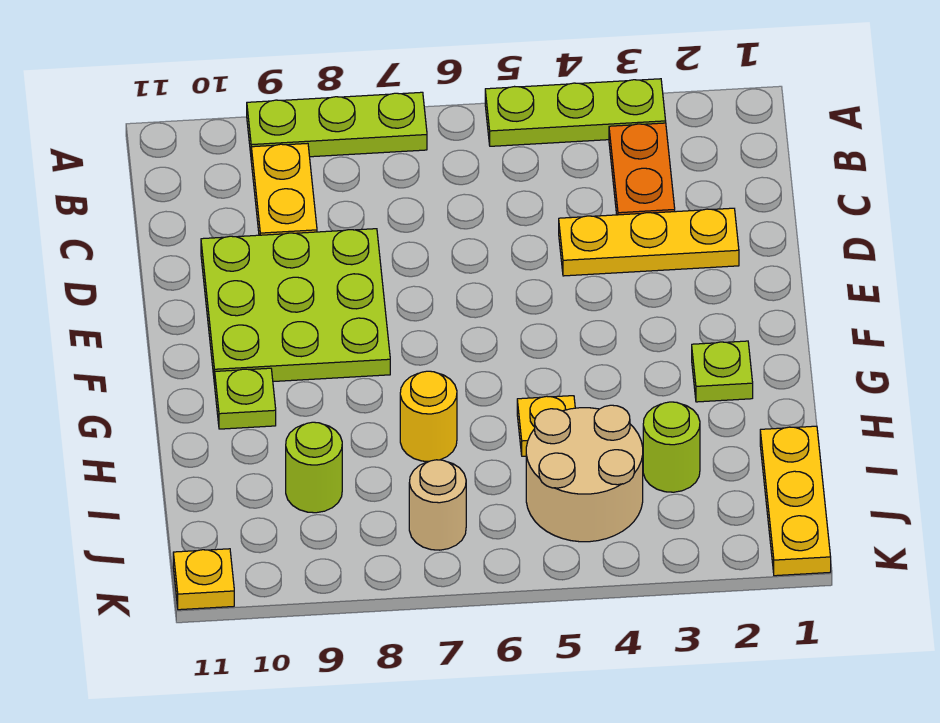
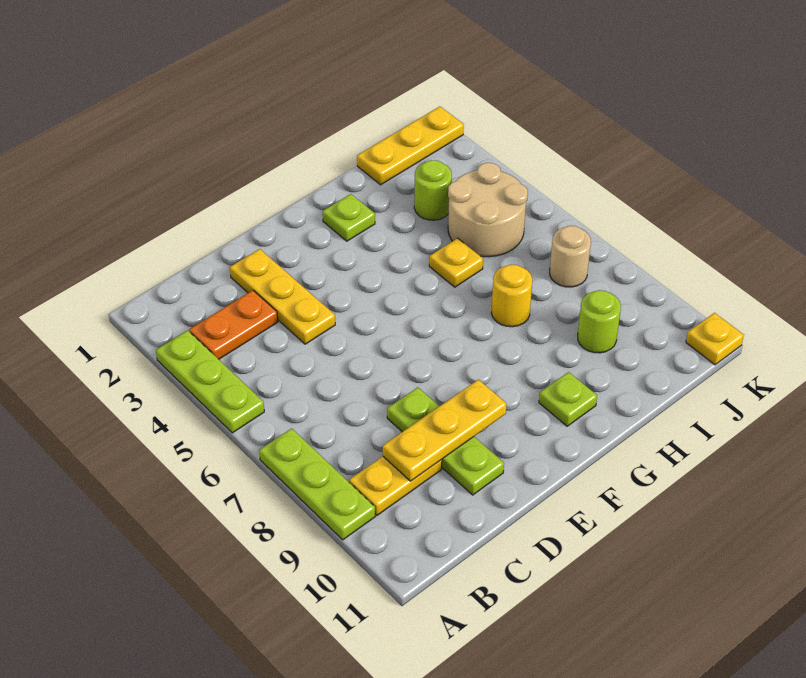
none -> yellow 1x3 plate [383,380,507,481]
lime 3x3 plate [201,229,390,385] -> lime 1x3 plate [387,387,504,495]

